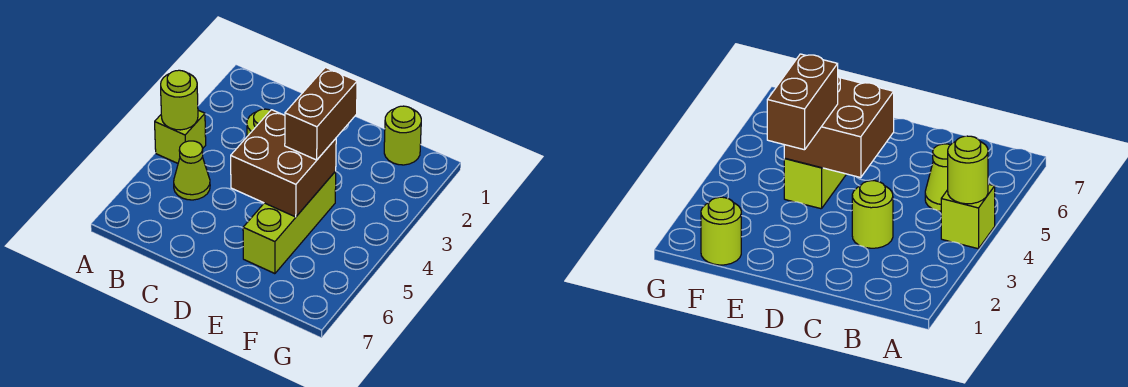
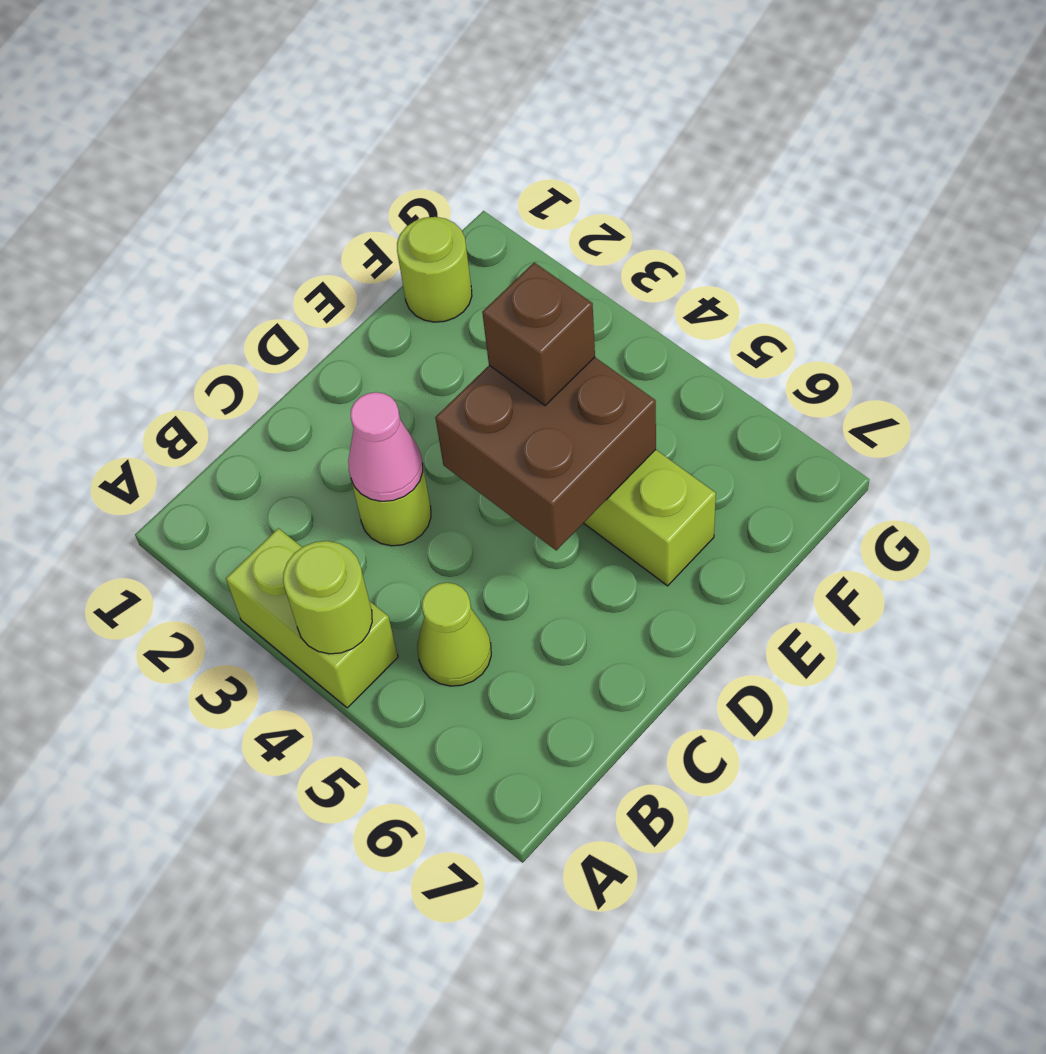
lime 1x1 brick [155,110,206,163] -> lime 1x2 brick [226,528,398,708]
none -> pink 1x1 cone [348,392,423,501]
brown 1x2 brick [285,67,357,160] -> brown 1x1 brick [482,263,595,406]

